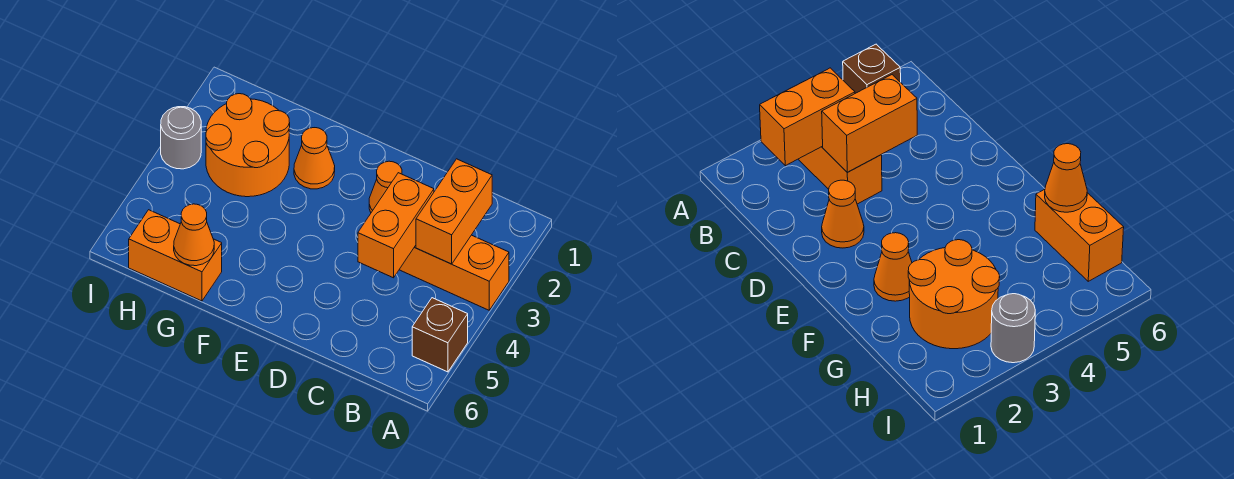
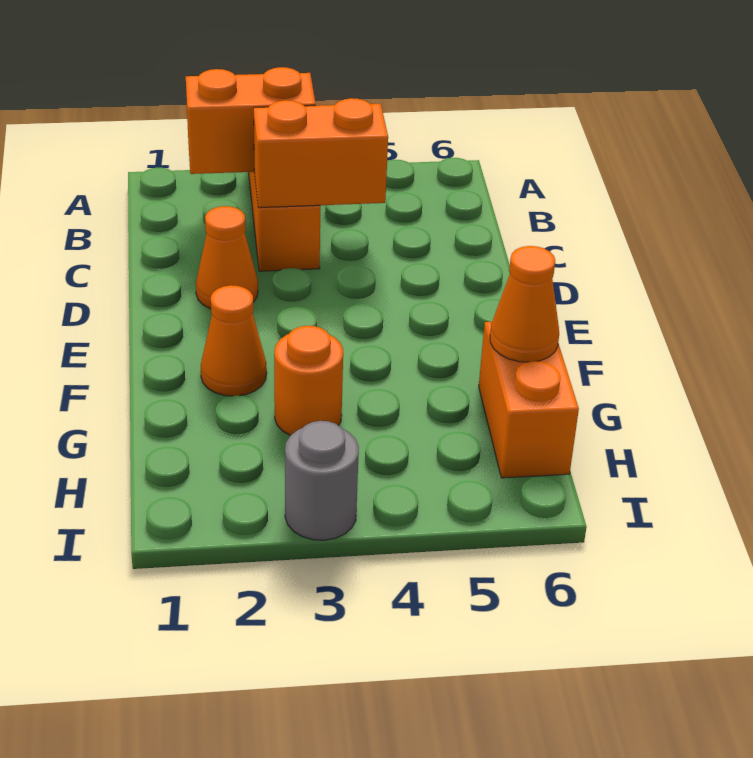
brown 1x1 brick [412,298,468,372] -> none
orange 2x2 round brick [206,94,290,197] -> orange 1x1 round brick [274,326,343,436]

